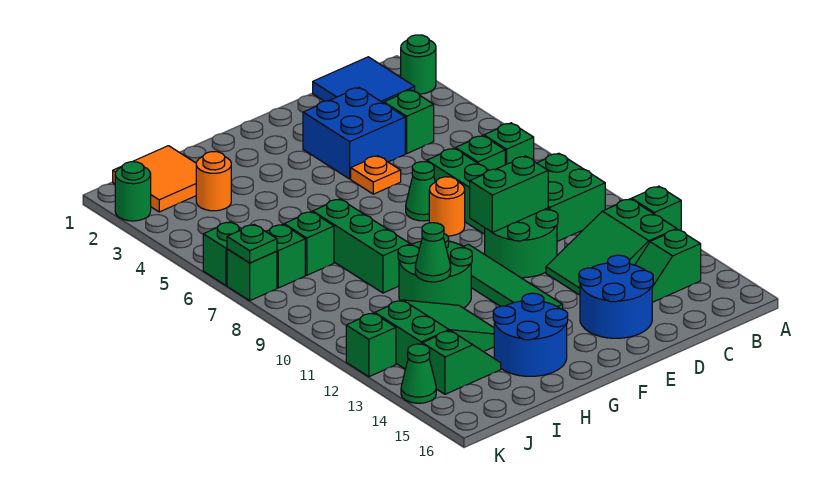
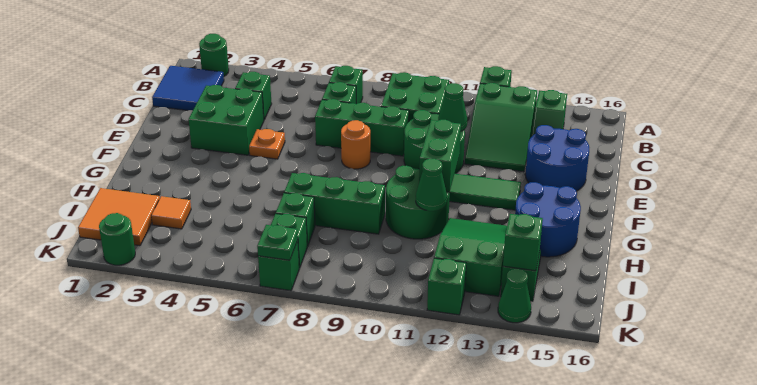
blue 2x2 brick [303,87,405,179] -> green 2x2 brick [189,85,264,155]
green 1x2 brick [470,156,548,232] -> green 1x2 brick moved to [419,120,461,192]
green 1x1 cone [406,162,435,221] -> green 1x1 cone moved to [438,83,467,131]
orange 1x1 round brick [196,152,231,211] -> orange 1x1 tile [151,196,191,229]
green 1x1 brick [203,222,241,285] -> green 1x1 brick moved to [503,214,543,271]

